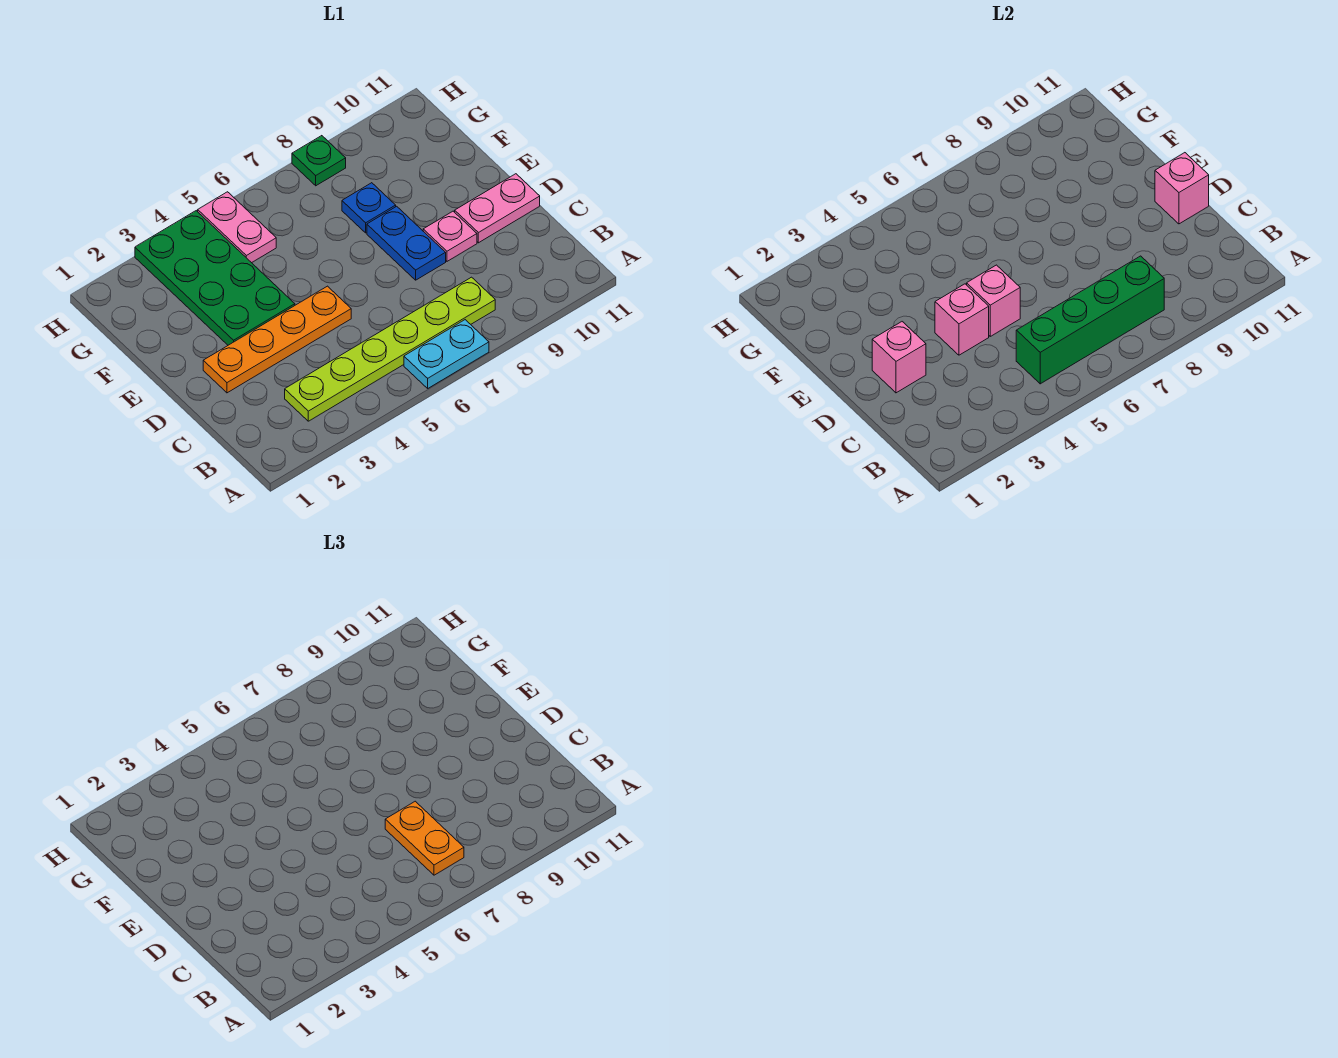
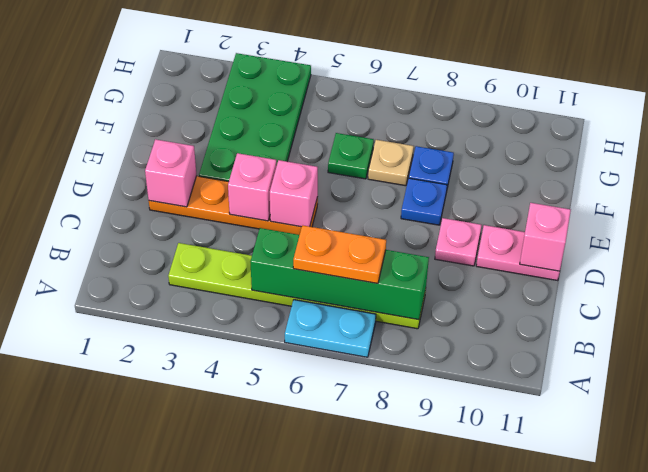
orange 1x2 plate [385,801,464,875] -> orange 1x2 plate turned to [293,225,386,283]
blue 1x2 plate [367,206,446,280] -> blue 1x1 plate [401,178,447,225]
none -> tan 1x1 plate [368,140,414,186]
pink 1x2 plate [198,192,276,263] -> none
green 1x1 plate [292,136,346,186] -> green 1x1 plate moved to [328,133,374,179]

